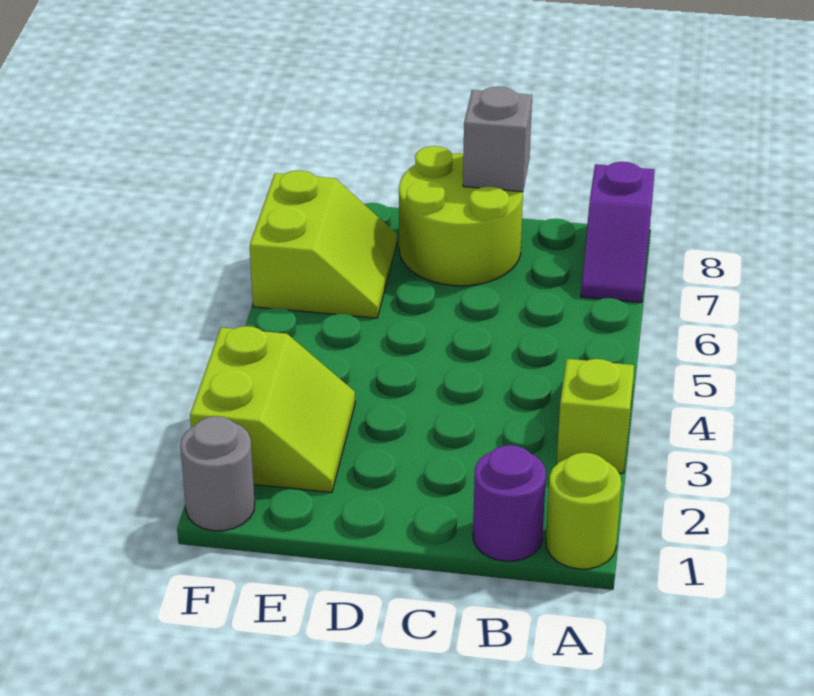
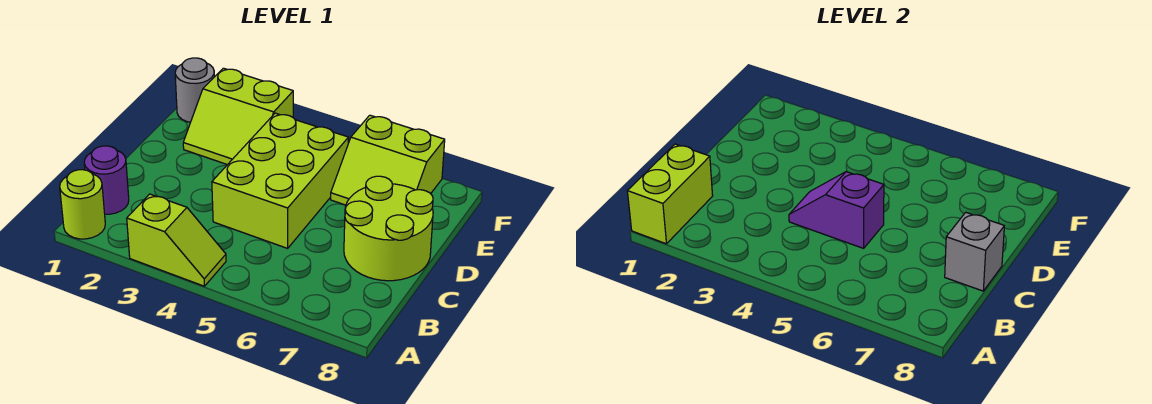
none -> lime 1x2 brick [627,144,713,244]
purple 1x2 slope [581,162,655,303] -> purple 1x2 slope moved to [789,172,884,248]
none -> lime 2x3 brick [212,113,348,248]

